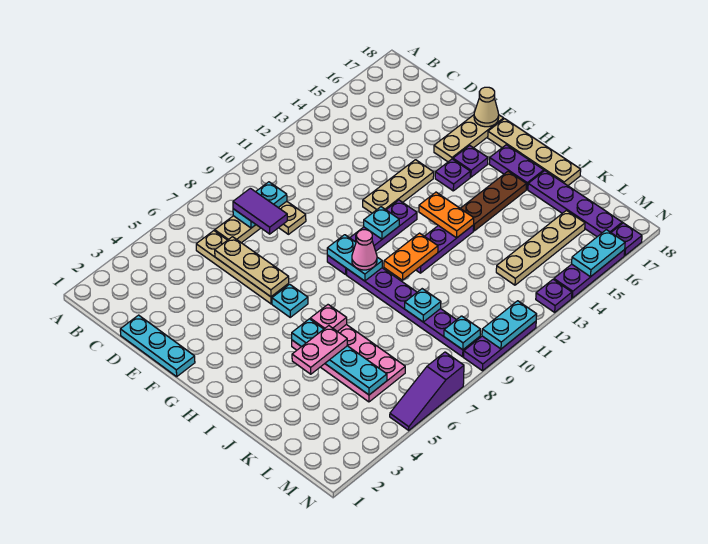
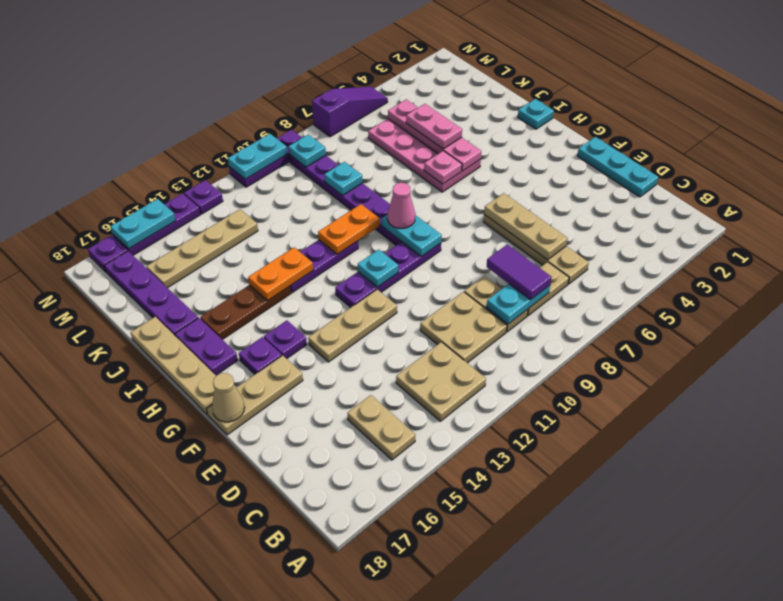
none -> tan 2x2 plate [396,342,486,421]
none -> tan 1x2 plate [348,395,415,460]
none -> tan 2x2 plate [420,292,507,363]
cyan 1x1 plate [272,284,308,317] -> cyan 1x1 plate moved to [518,99,554,129]
orange 1x2 plate [419,192,474,238] -> orange 1x2 plate turned to [248,247,313,301]
cyan 1x4 plate [292,319,387,395] -> pink 1x4 plate [388,99,481,171]
pink 1x2 plate [292,326,347,374] -> pink 1x2 plate turned to [406,104,462,149]

